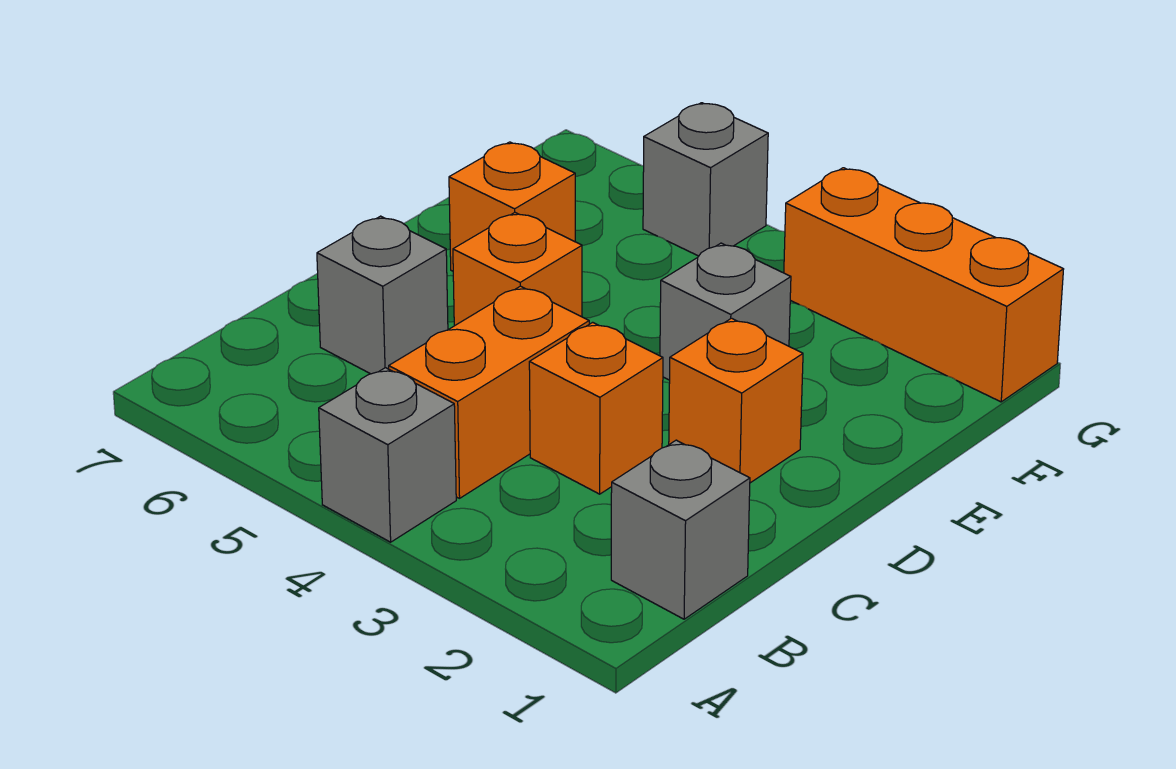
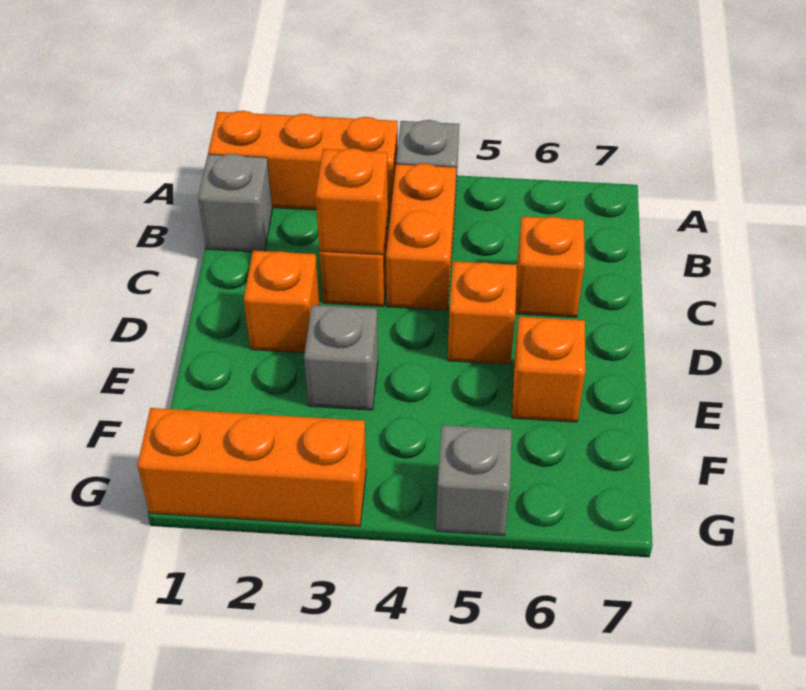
none -> orange 1x3 brick [208,111,398,214]
none -> orange 1x1 brick [316,148,388,255]
grey 1x1 brick [317,216,448,374] -> orange 1x1 brick [515,216,584,317]

